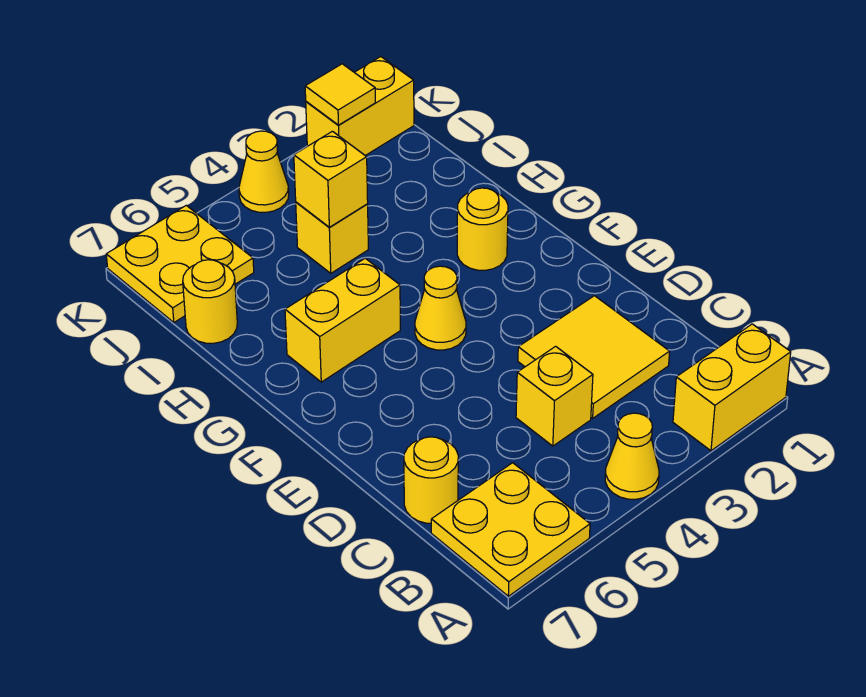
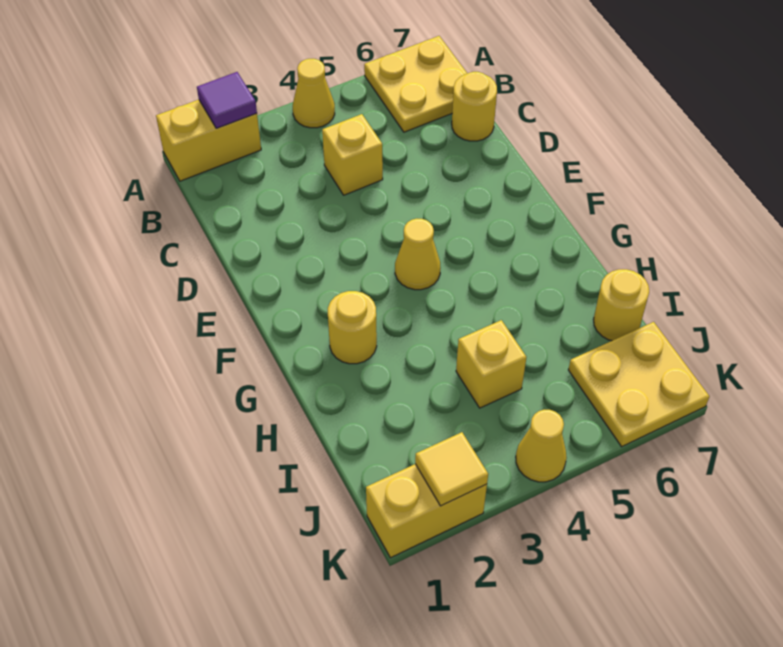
none -> purple 1x1 tile [197,72,257,128]
yellow 2x2 tile [518,296,670,418] -> none
yellow 1x2 brick [285,258,400,382] -> none
yellow 1x1 brick [294,131,368,227] -> none

